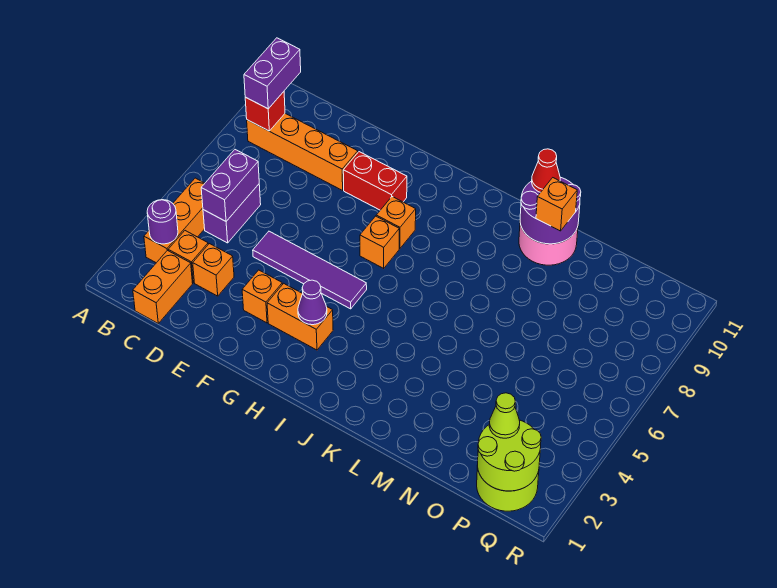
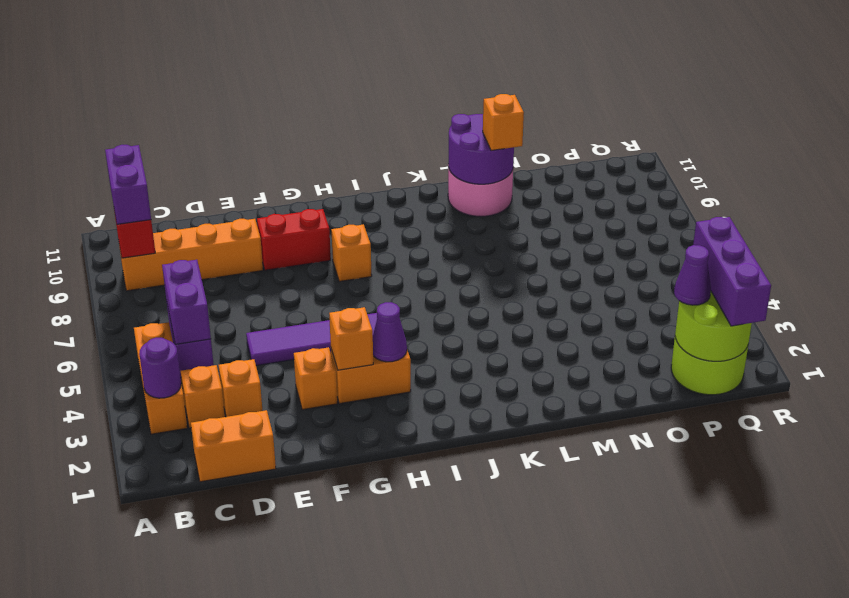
orange 1x2 brick [133,250,193,323] -> orange 1x2 brick turned to [191,410,276,482]
orange 1x1 brick [360,216,399,268] -> orange 1x1 brick moved to [329,307,373,370]
red 1x1 cone [532,149,560,192] -> none
lime 1x1 cone [489,393,520,438] -> purple 1x1 cone [674,245,711,305]
none -> purple 1x3 brick [693,217,771,326]

